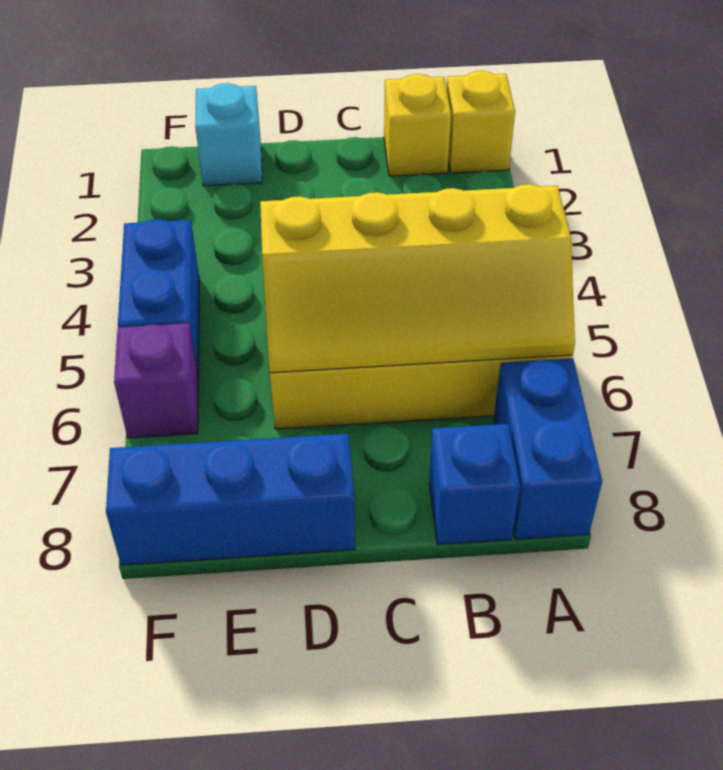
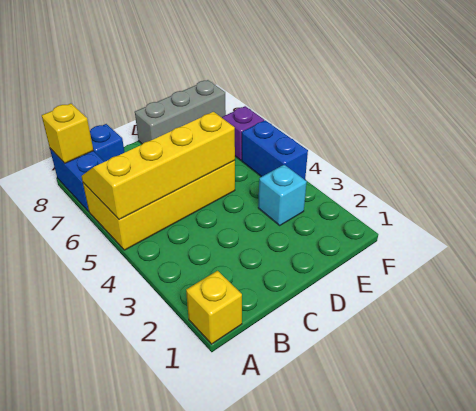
yellow 1x1 brick [384,74,451,176] -> yellow 1x1 brick moved to [42,104,93,163]
blue 1x3 brick [106,434,355,565] -> grey 1x3 brick [135,80,226,144]
cyan 1x1 brick [195,83,262,186] -> cyan 1x1 brick moved to [258,165,307,225]

